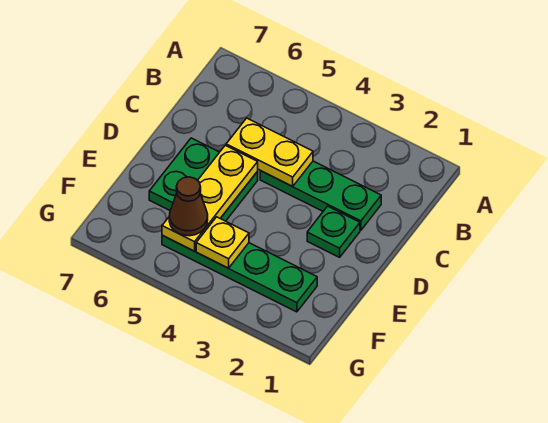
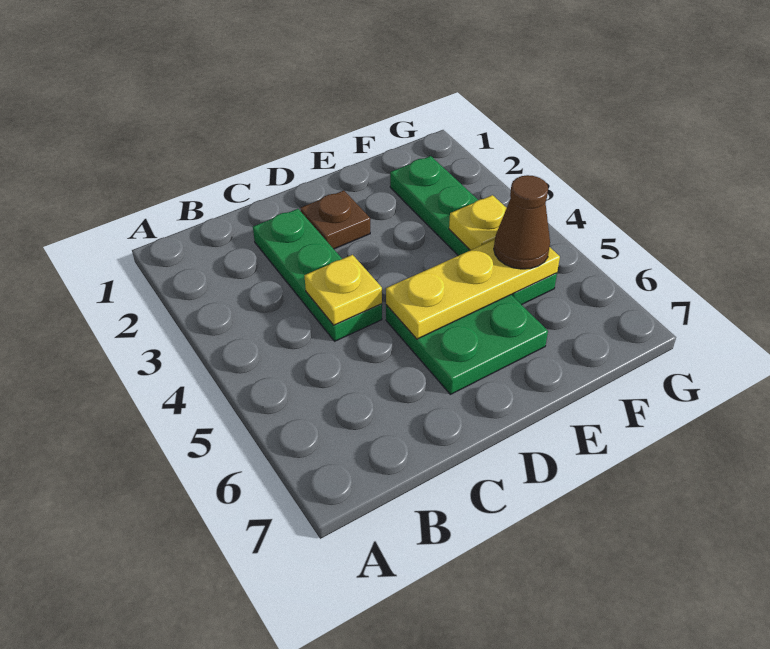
yellow 1x2 plate [226,118,313,186] -> yellow 1x1 plate [304,255,382,325]
green 1x1 plate [307,206,360,257] -> brown 1x1 plate [300,191,370,249]

